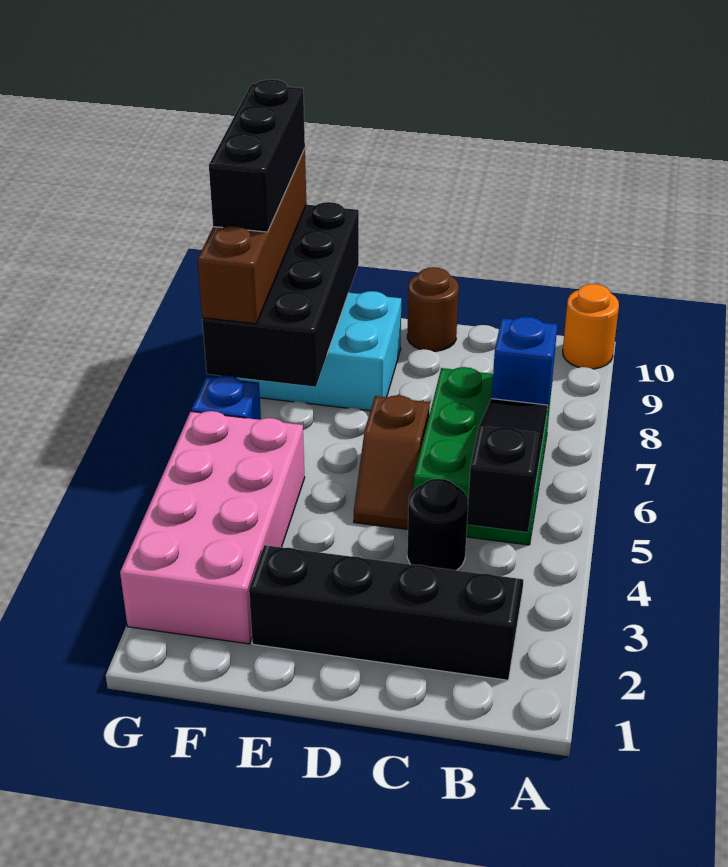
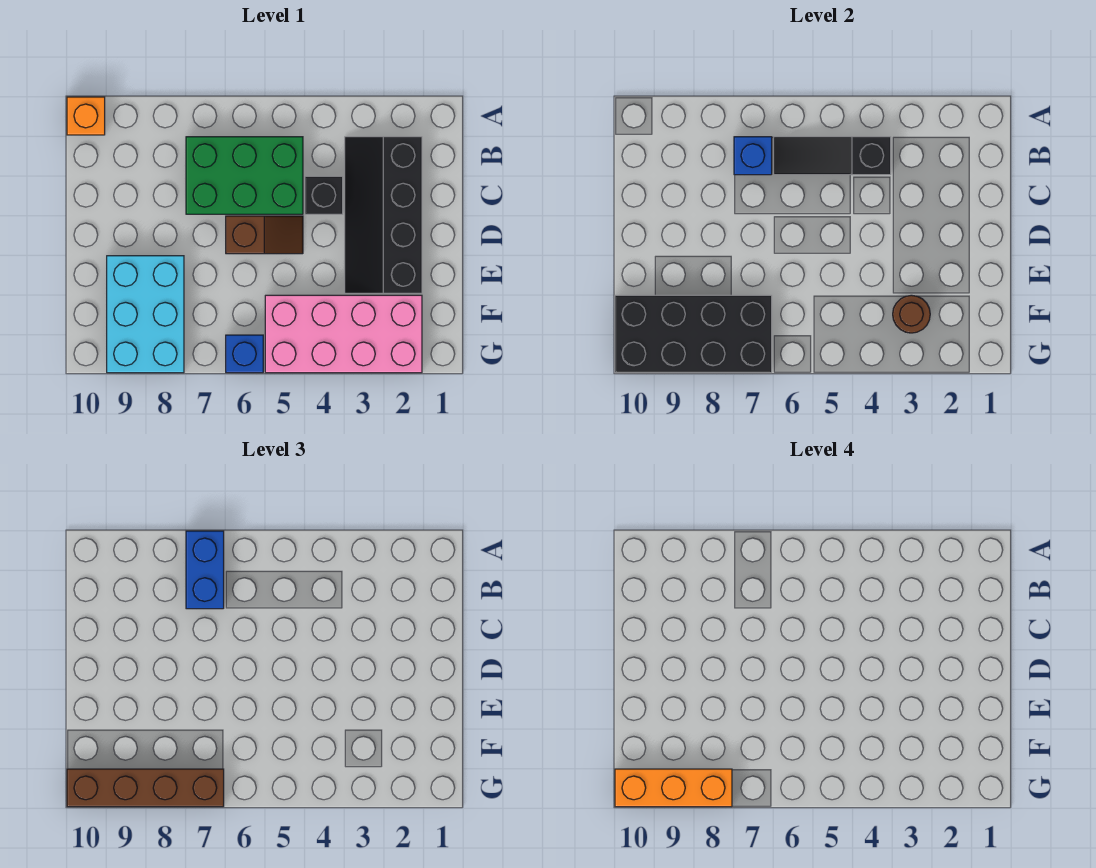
none -> blue 1x2 brick [186,531,224,609]
orange 1x1 round brick [563,284,619,369] -> orange 1x1 brick [67,97,105,135]
black 1x1 round brick [407,479,468,570] -> black 1x1 brick [305,176,343,214]
brown 1x1 round brick [407,267,459,351] -> brown 1x1 round brick moved to [893,295,930,333]
black 1x3 brick [209,79,305,232] -> orange 1x3 brick [615,769,732,807]

